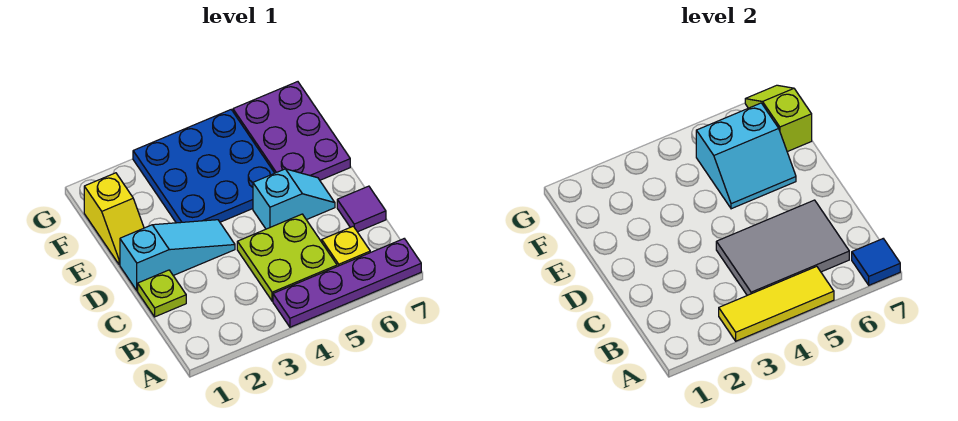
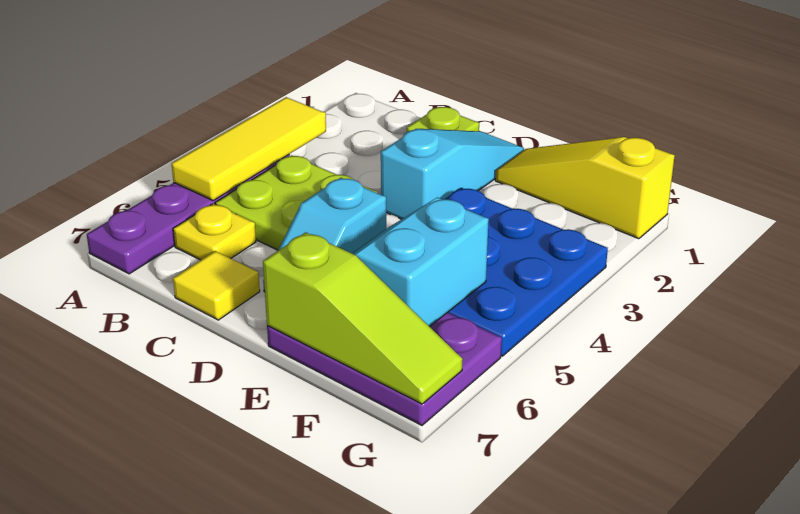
blue 1x1 tile [852,239,900,285] -> none
grey 2x3 tile [716,200,849,295] -> none
purple 1x1 tile [337,186,386,232] -> yellow 1x1 tile [173,251,260,320]
cyan 1x3 slope [120,220,235,291] -> cyan 1x3 slope turned to [381,129,524,219]
yellow 1x2 slope [84,173,144,265] -> yellow 1x3 slope [495,137,675,239]
lime 1x2 slope [745,85,812,152] -> lime 1x3 slope [263,232,463,404]

